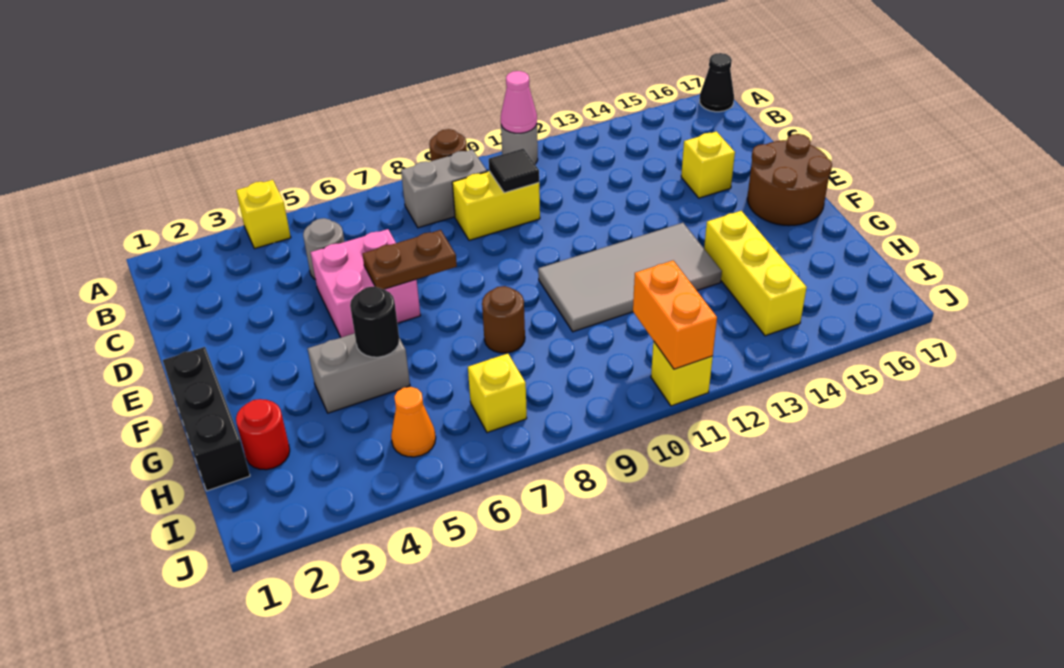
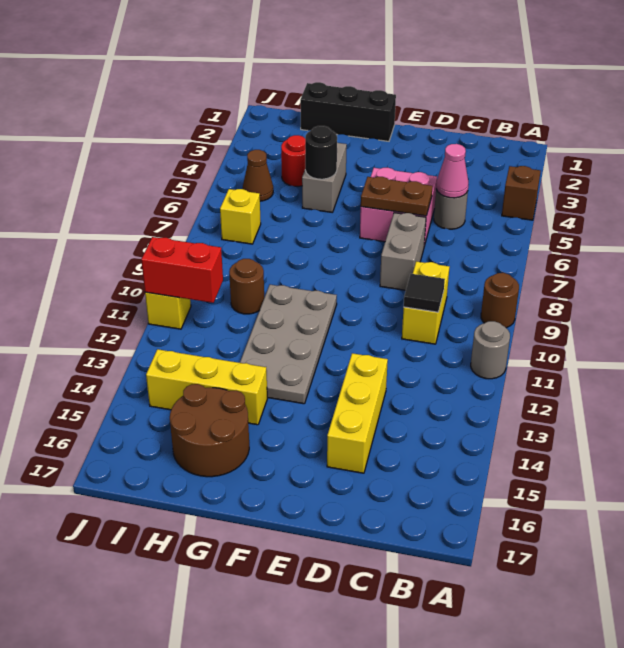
yellow 1x1 brick [236,180,291,249] -> brown 1x1 brick [502,166,540,220]
pink 1x1 cone [501,71,537,133] -> pink 1x1 cone moved to [436,144,468,198]
black 1x1 cone [700,53,734,112] -> none
grey 1x2 brick [401,149,487,228] -> grey 1x2 brick moved to [380,213,426,290]
yellow 1x1 brick [681,131,735,198] -> yellow 1x3 brick [327,353,388,473]
brown 1x2 plate [362,230,457,289] -> brown 1x2 plate turned to [361,177,433,216]
brown 2x2 round brick [747,134,832,226] -> brown 2x2 round brick moved to [170,384,249,477]
grey 2x4 tile [538,223,722,332] -> grey 2x4 plate [240,285,337,404]
brown 1x1 round brick [482,286,525,353] -> brown 1x1 round brick moved to [229,259,264,314]
red 1x1 round brick [236,399,290,470] -> red 1x1 round brick moved to [281,135,305,186]
orange 1x1 cone [391,387,436,457] -> brown 1x1 cone [243,150,273,201]
orange 1x2 brick [633,261,717,369] -> red 1x2 brick [141,237,223,303]

